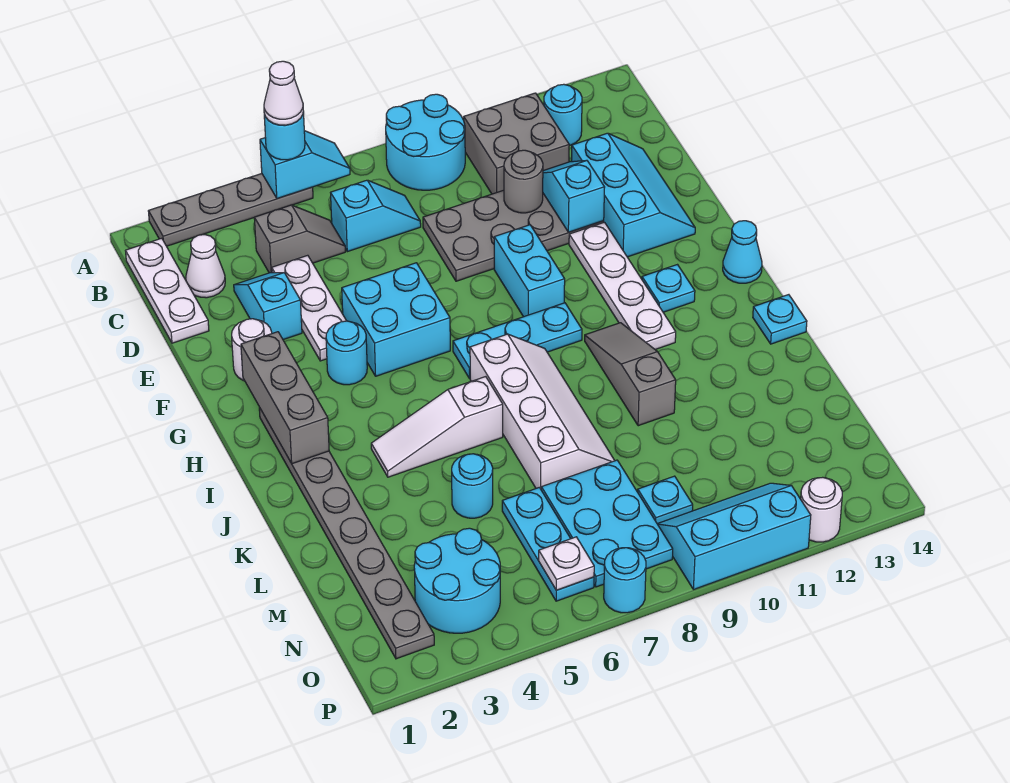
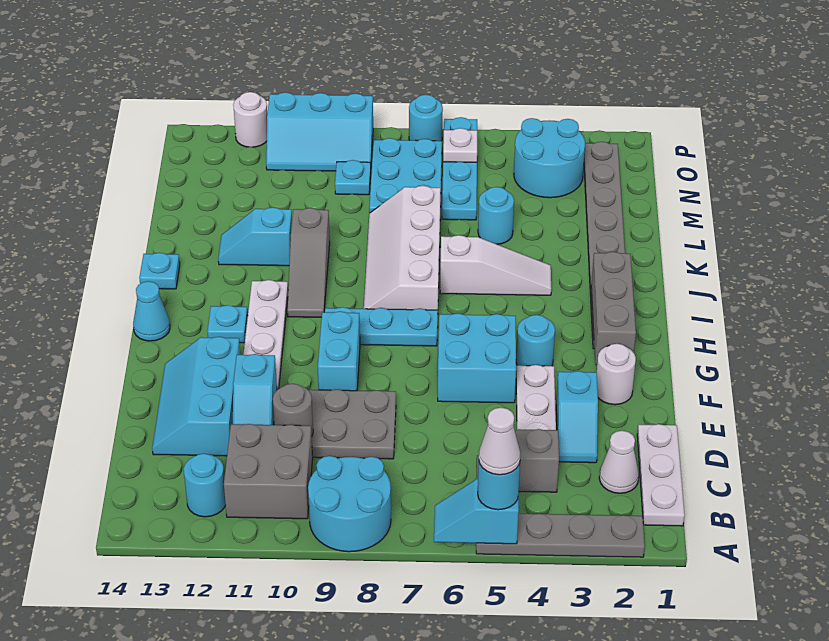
cyan 1x2 slope [331,180,421,252] -> cyan 1x2 slope moved to [218,207,292,266]
cyan 1x3 plate [502,487,594,601] -> cyan 1x4 plate [442,117,477,220]

